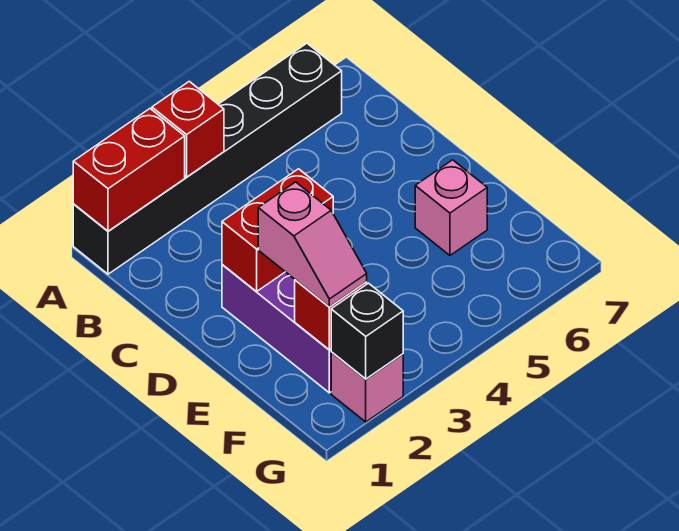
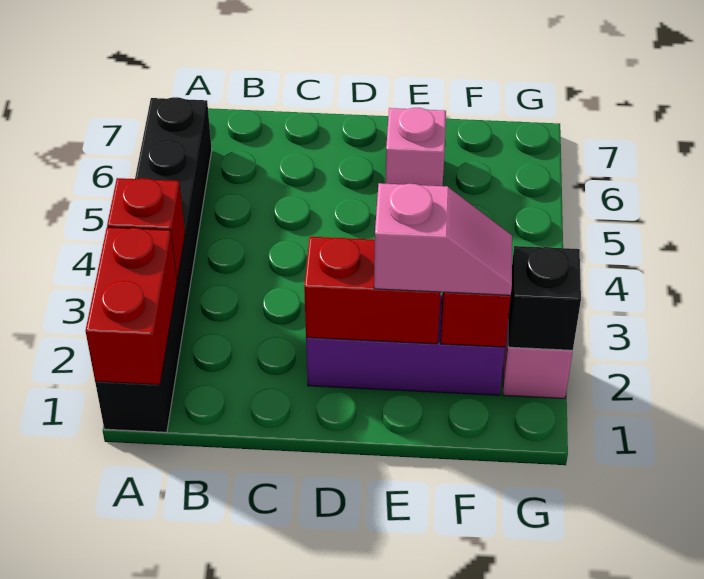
red 1x2 brick [222,169,333,291] -> red 1x2 brick turned to [304,237,441,344]

